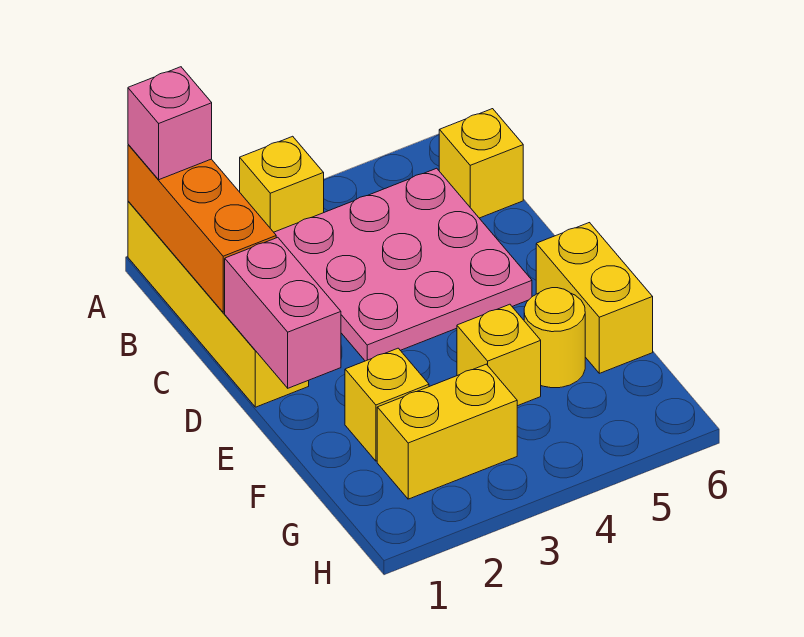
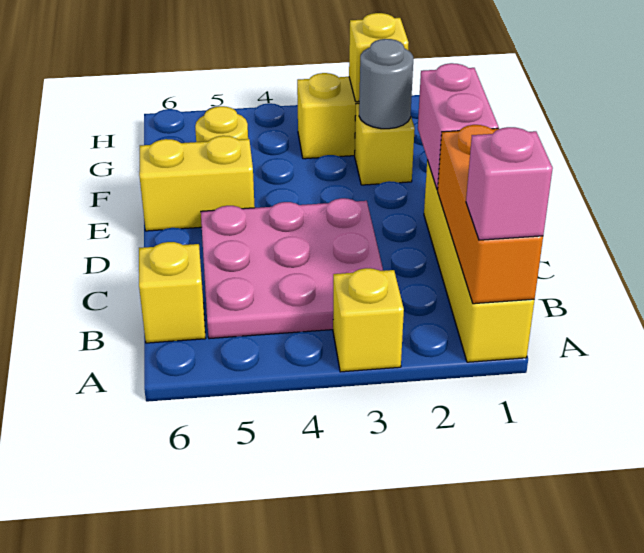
yellow 1x2 brick [536,223,653,373] -> yellow 1x2 brick turned to [139,136,255,231]
none -> grey 1x1 round brick [359,39,413,129]
yellow 1x1 brick [457,304,541,406] -> yellow 1x1 brick moved to [349,13,409,102]

